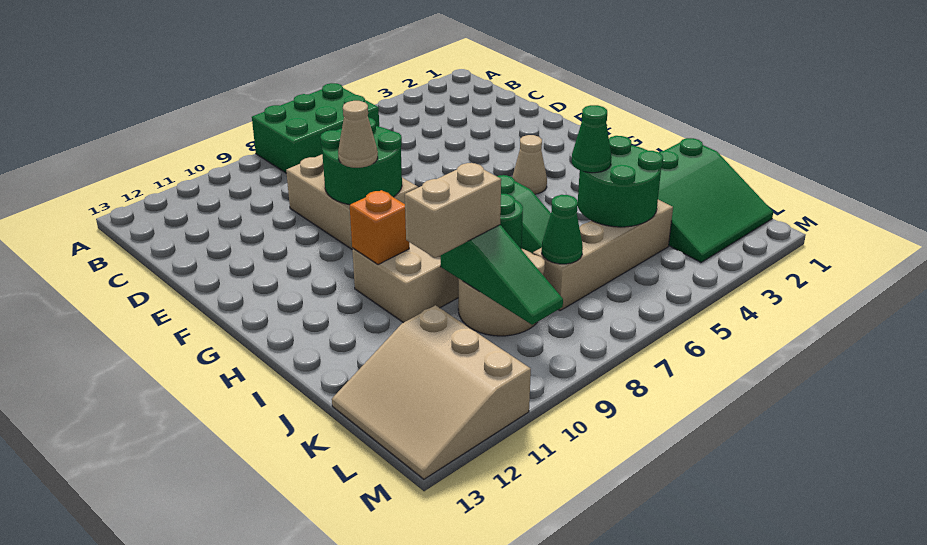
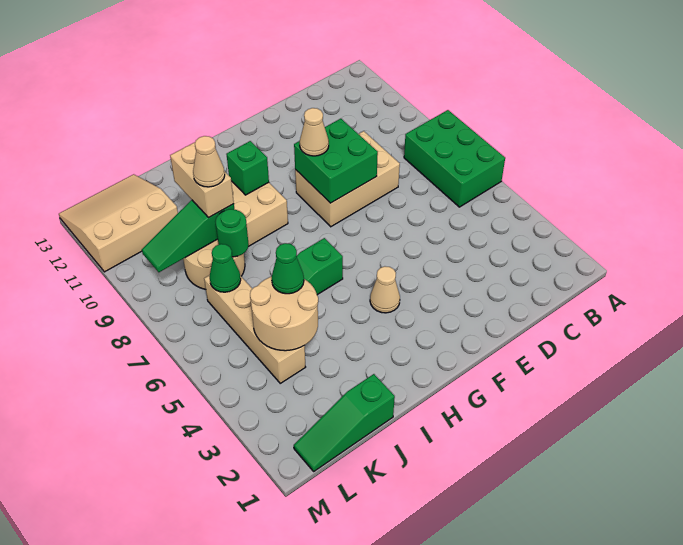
green 2x2 round brick [320,117,402,205] -> green 2x2 brick [294,119,378,203]
orange 1x1 brick [350,190,409,265] -> green 1x1 brick [226,141,269,195]
green 3x3 slope [658,138,773,262] -> green 1x3 slope [294,374,395,471]
green 2x2 round brick [578,136,663,227] -> tan 2x2 round brick [250,276,318,351]
none -> tan 1x1 cone [193,136,225,187]

